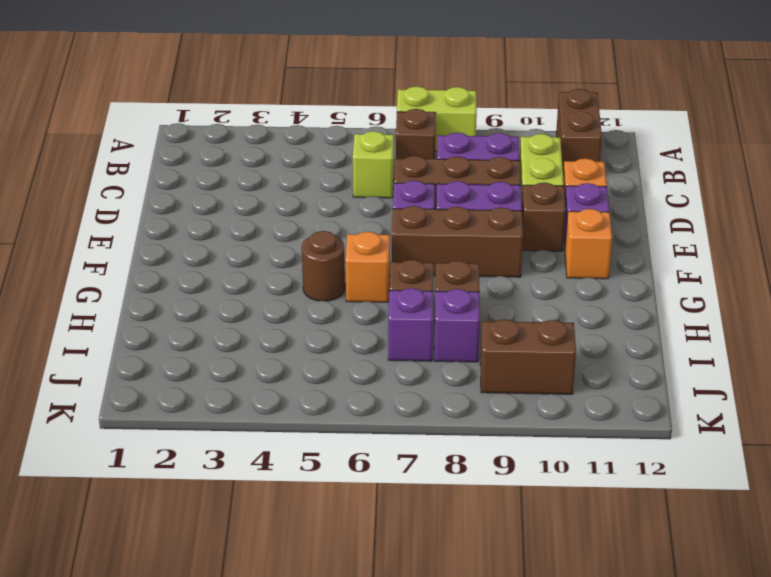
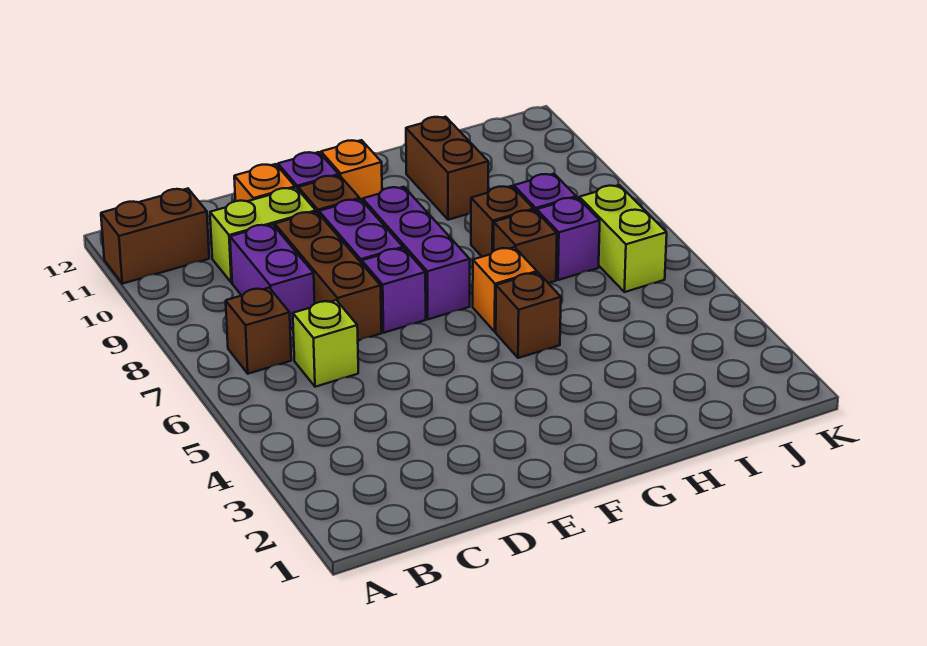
lime 1x2 brick [397,86,477,151] -> lime 1x2 brick moved to [579,185,667,292]
brown 1x3 brick [392,206,523,277] -> purple 1x3 brick [363,187,470,319]
brown 1x1 round brick [302,231,345,301] -> brown 1x1 brick [496,273,561,358]
brown 1x2 brick [480,319,576,394] -> brown 1x2 brick moved to [406,117,488,220]

